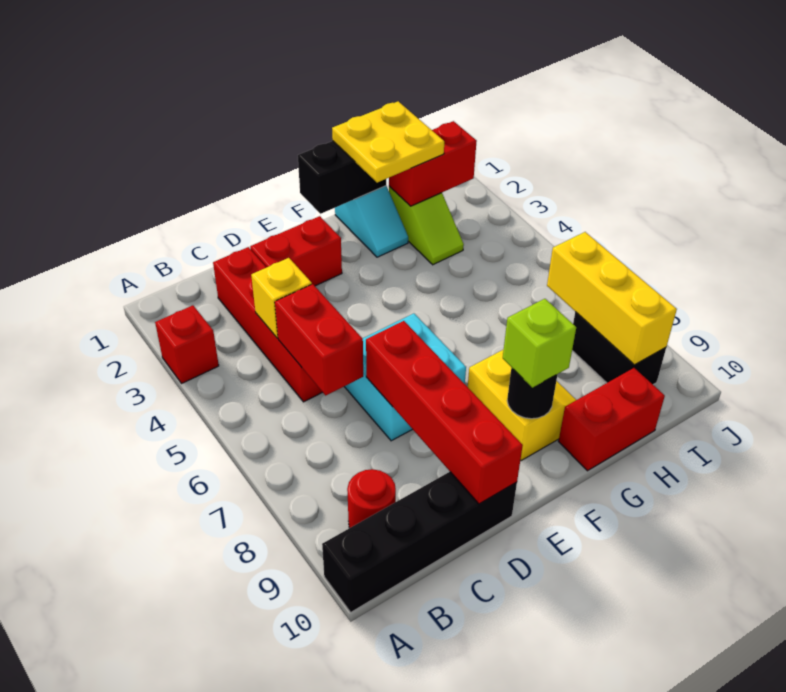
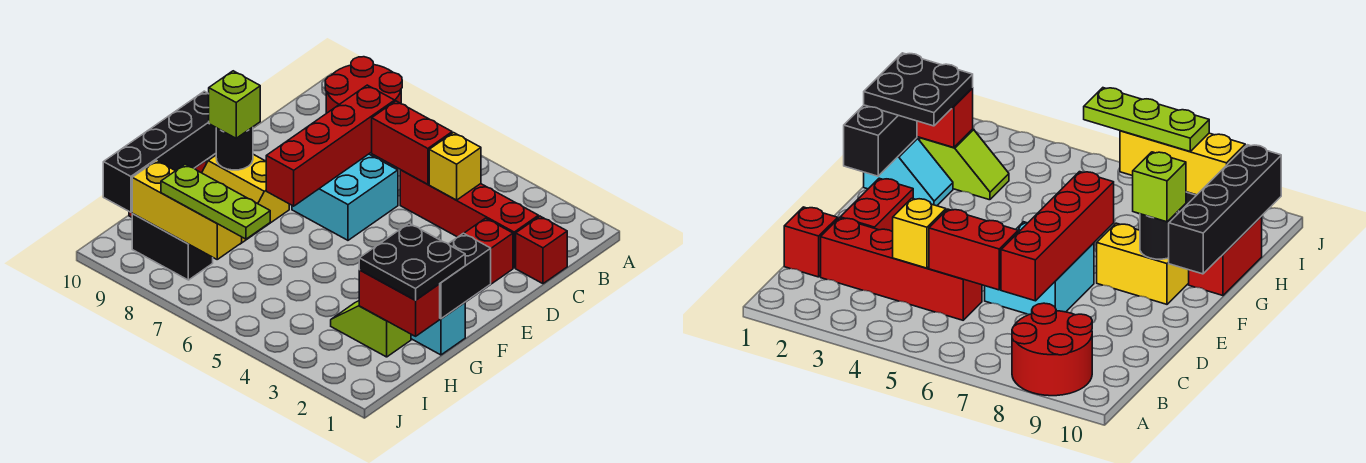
red 1x1 brick [155,305,219,383] -> red 1x1 brick moved to [516,216,567,284]
black 1x4 brick [322,472,517,612] -> black 1x4 brick moved to [103,91,216,212]
red 1x1 round brick [347,469,396,528] -> red 2x2 round brick [325,57,402,113]
red 1x4 brick [366,321,523,504] -> red 1x4 brick turned to [266,85,395,206]
yellow 2x2 plate [332,101,444,183] -> black 2x2 plate [359,223,465,300]
red 1x2 brick [389,121,477,206] -> red 1x2 brick turned to [359,270,440,336]
none -> lime 1x3 plate [161,164,270,239]

